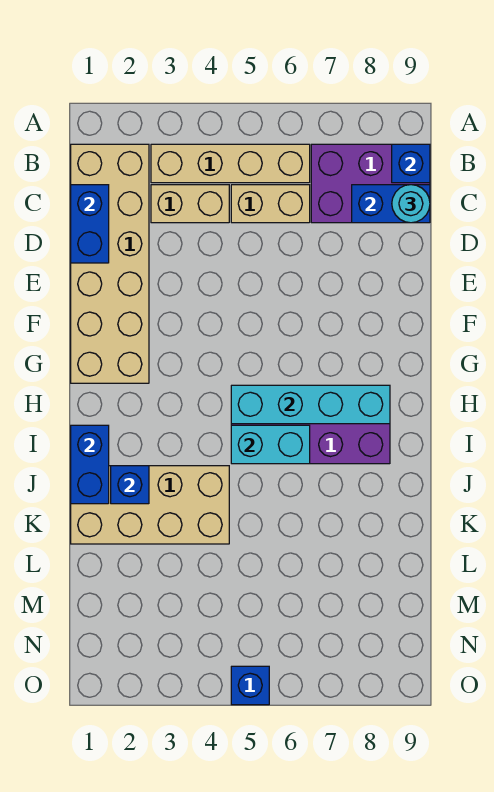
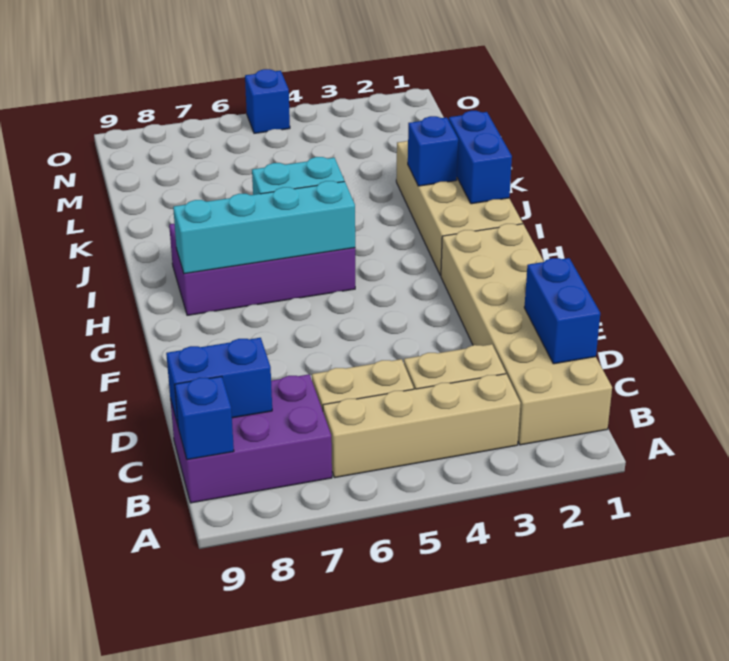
cyan 1x1 round brick [392,185,430,223] -> none
tan 2x4 brick [71,466,229,544] -> tan 2x4 brick turned to [396,141,523,276]

